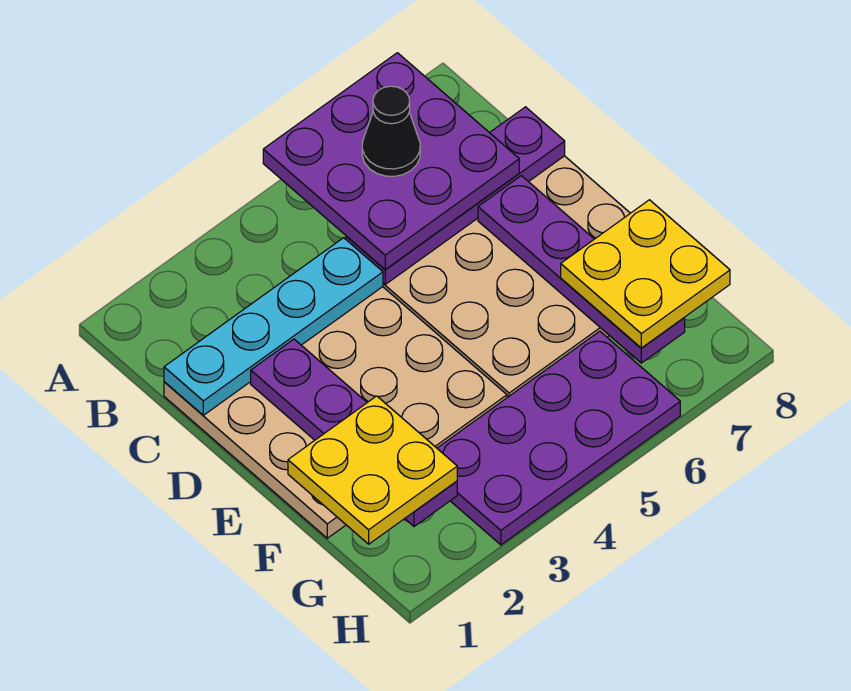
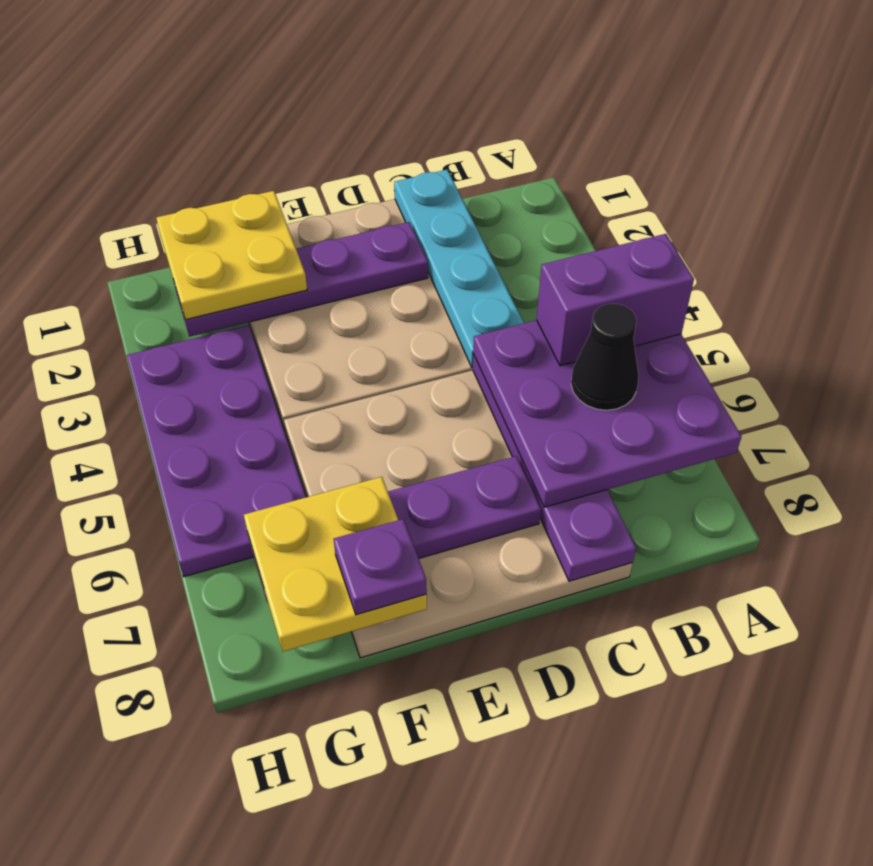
none -> purple 1x2 brick [536,234,694,366]
none -> purple 1x1 plate [334,519,427,615]

